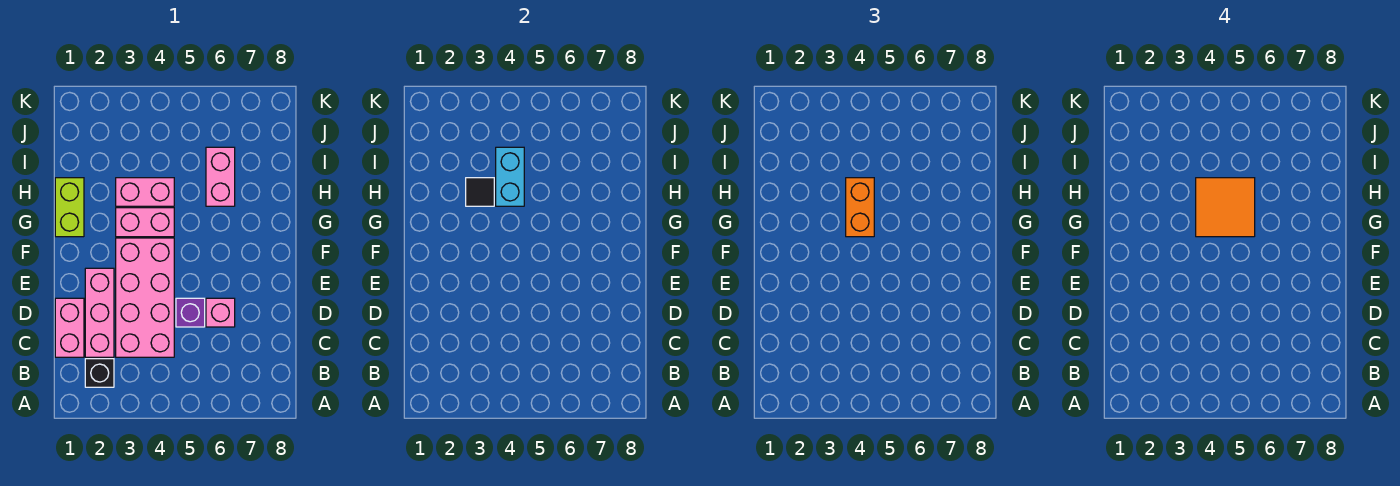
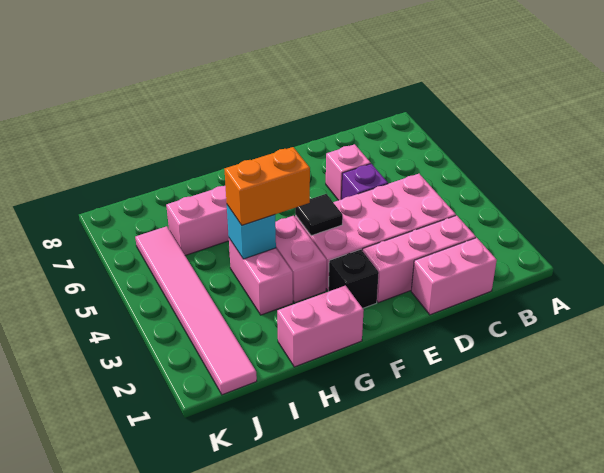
black 1x1 brick [85,359,114,387] -> black 1x1 brick moved to [329,249,379,308]
lime 1x2 brick [55,178,84,237] -> pink 1x2 brick [277,286,364,367]
orange 2x2 tile [1196,178,1255,237] -> none
black 1x1 tile [466,178,494,206] -> black 1x1 tile moved to [295,194,343,236]
cyan 1x2 brick [496,147,524,206] -> cyan 1x1 brick [227,205,276,259]
none -> pink 1x6 tile [135,226,257,395]

